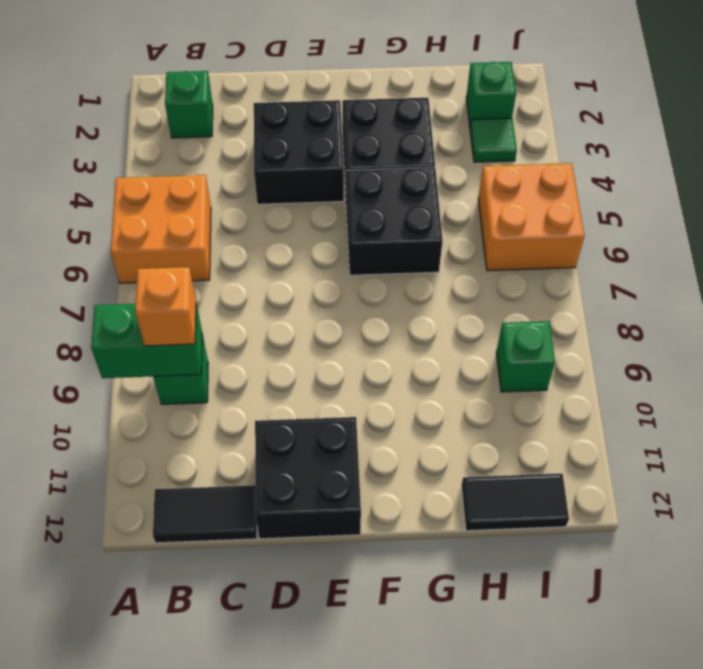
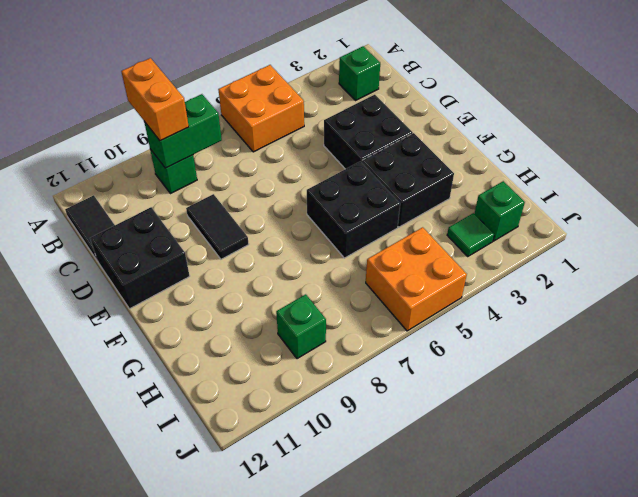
green 1x2 brick [91,303,202,378] -> green 1x2 brick turned to [144,94,222,168]
orange 1x1 brick [135,267,196,346] -> orange 1x2 brick [121,58,189,141]
black 1x2 tile [462,474,569,531] -> black 1x2 tile moved to [186,194,249,259]

